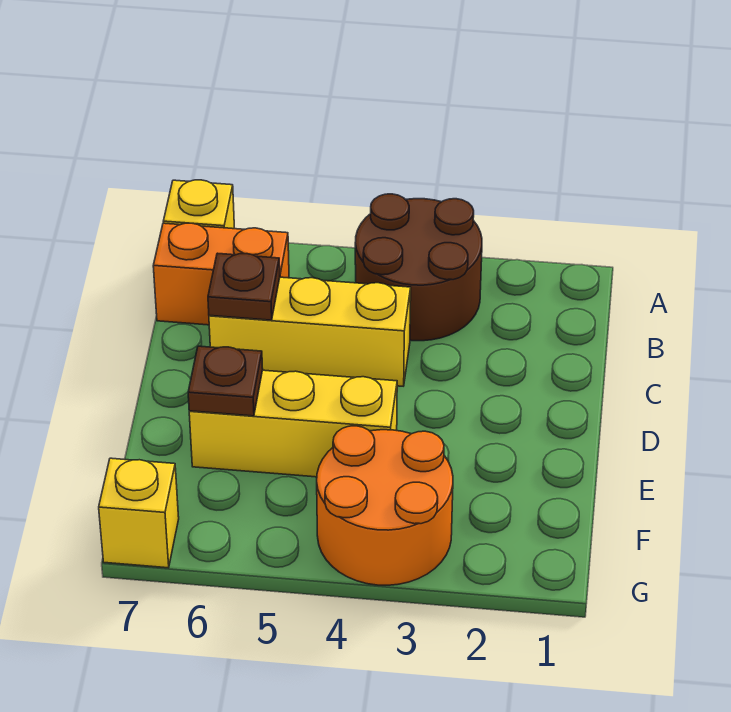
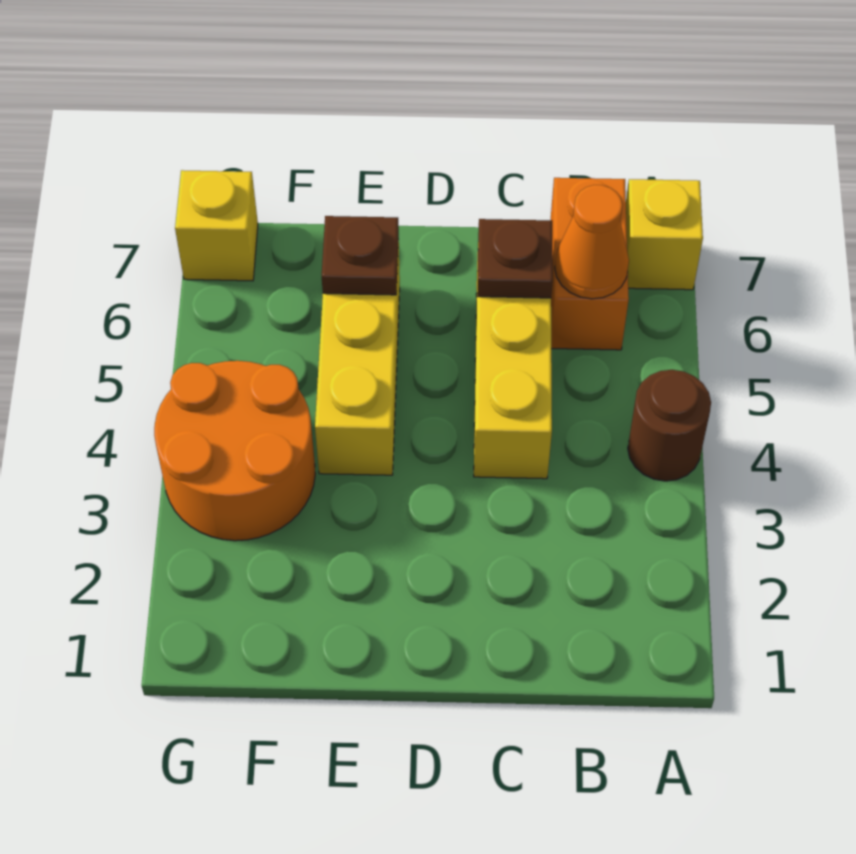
brown 2x2 round brick [355,194,482,341] -> brown 1x1 round brick [628,370,711,481]
none -> orange 1x1 cone [555,185,629,299]

